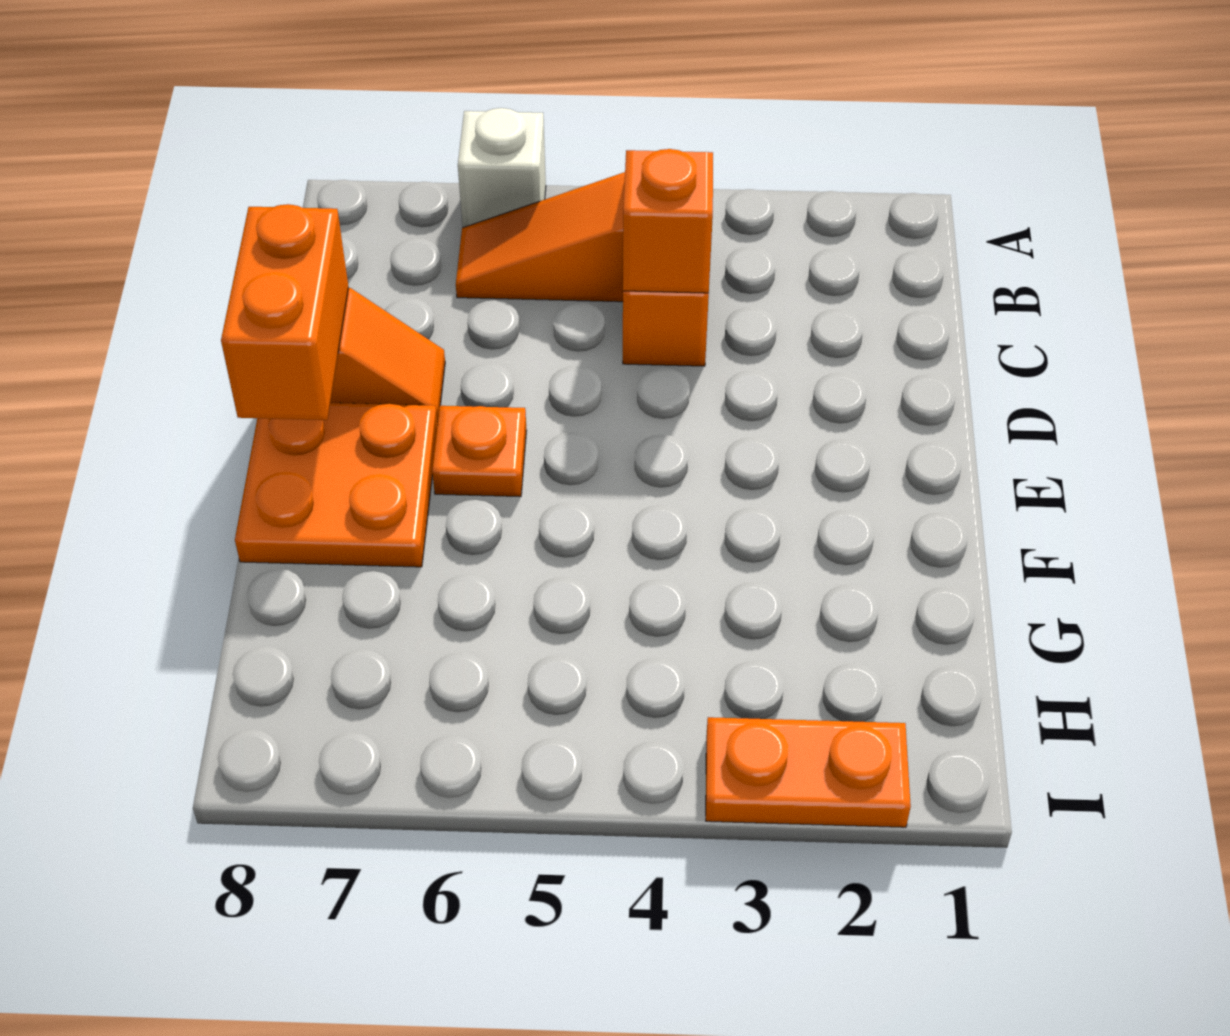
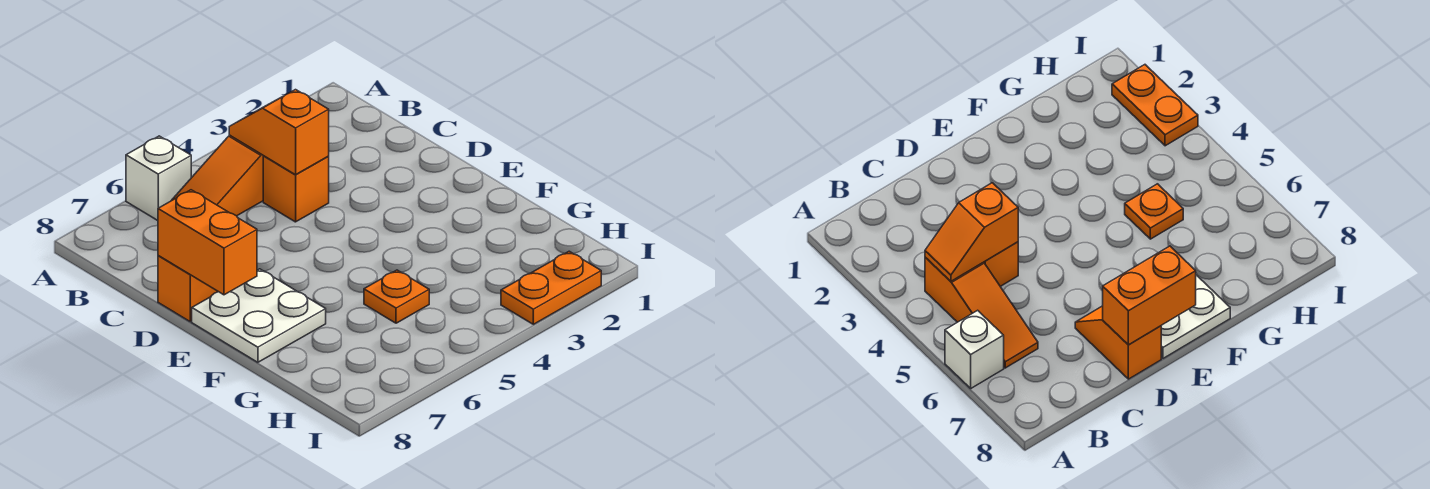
orange 1x1 plate [432,406,527,497] -> orange 1x1 plate moved to [364,270,429,323]
orange 2x2 plate [235,403,438,567] -> white 2x2 plate [192,269,326,362]

